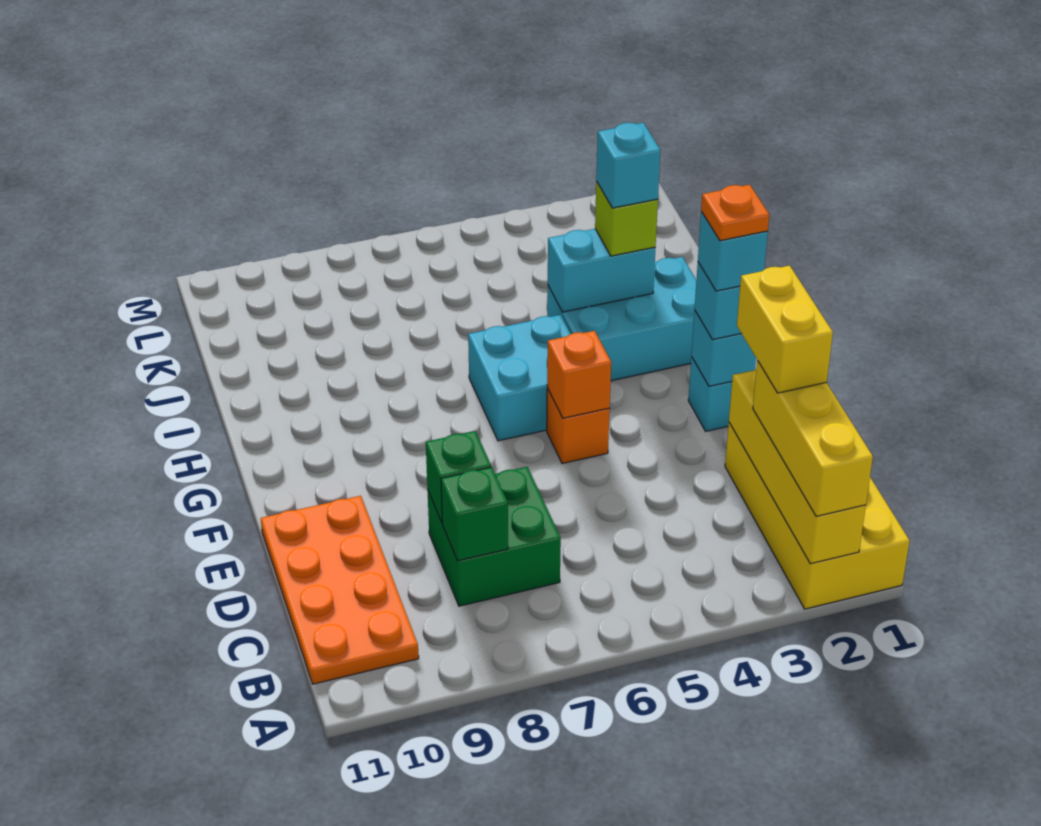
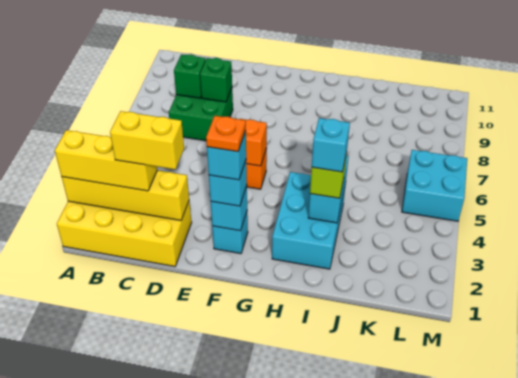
orange 2x4 plate [261,496,419,684] -> none
cyan 2x2 brick [468,315,571,441] -> cyan 2x2 brick moved to [402,150,467,221]

